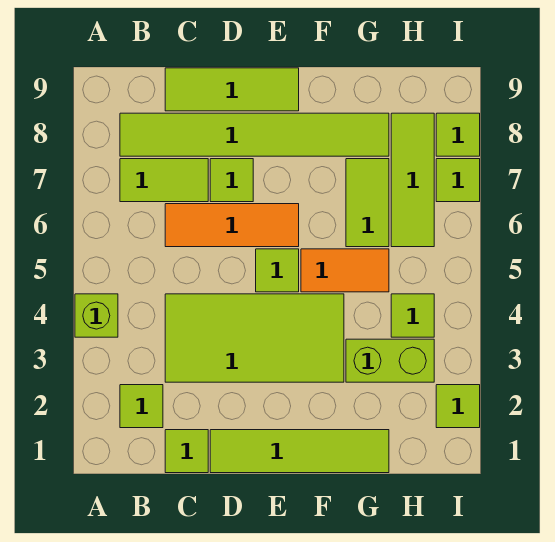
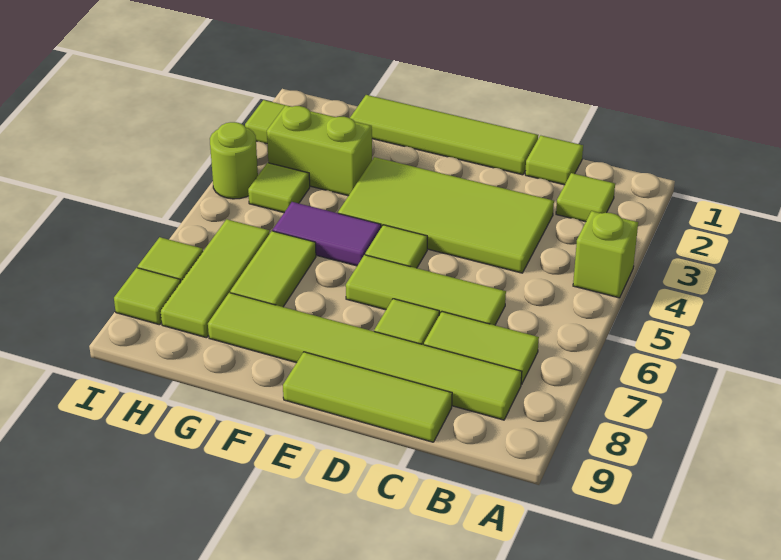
orange 1x3 tile [165,204,299,247] -> lime 1x3 tile [346,255,506,325]
orange 1x2 tile [301,249,389,292] -> purple 1x2 tile [273,202,381,266]
none -> lime 1x1 round brick [210,122,258,199]

